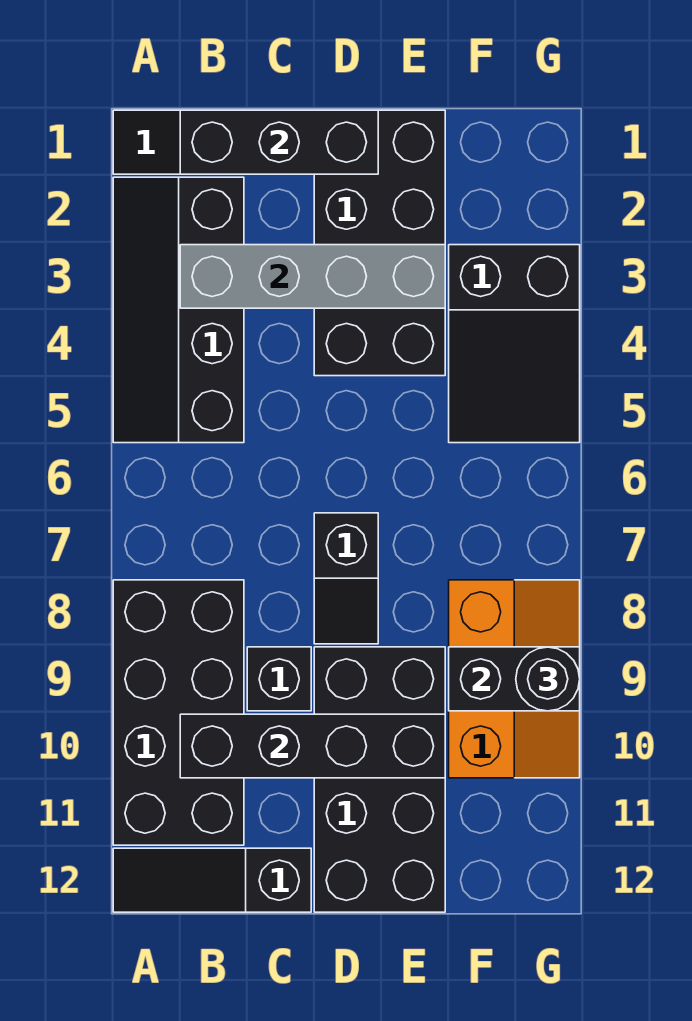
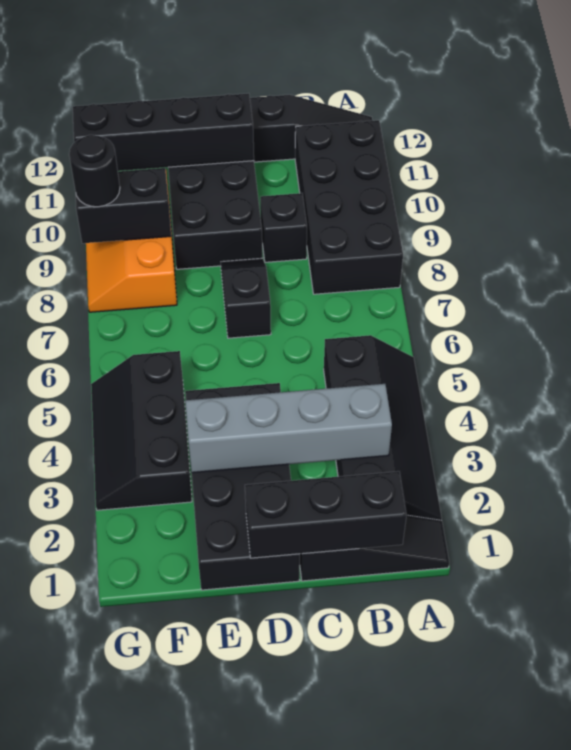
black 1x4 brick [180,714,445,778] -> black 1x4 brick moved to [73,93,254,171]
black 2x3 slope [449,245,580,443] -> black 2x3 slope turned to [91,351,192,510]

